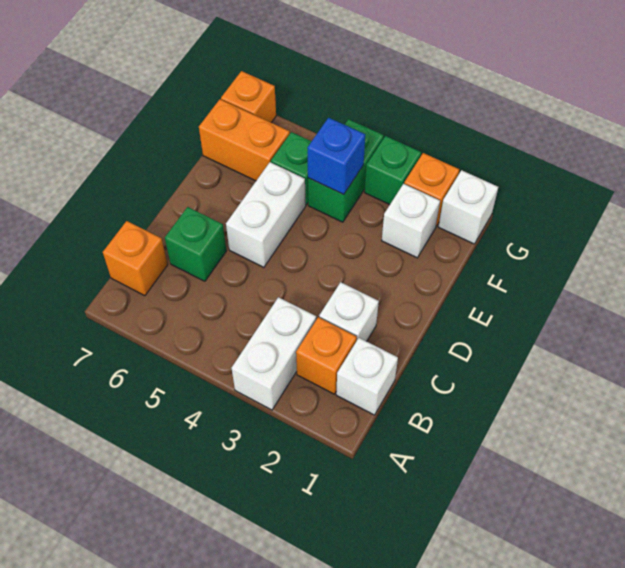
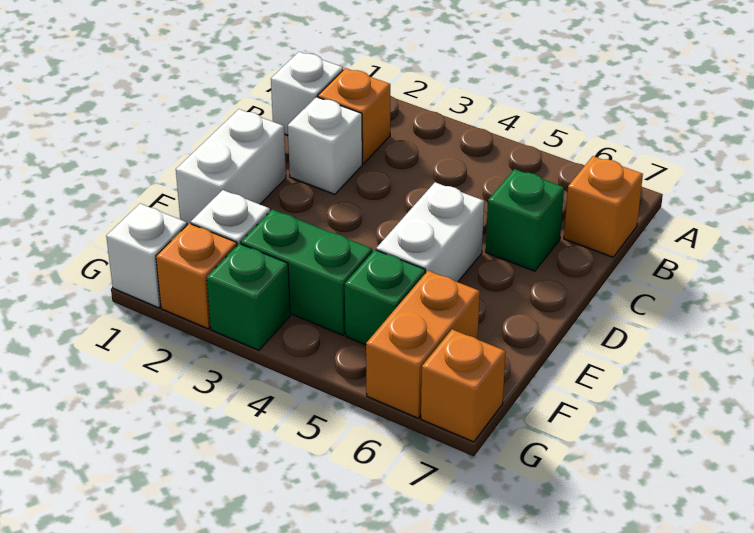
white 1x2 brick [232,297,316,410] -> white 1x2 brick moved to [176,109,286,224]
green 1x2 brick [308,119,384,222] -> green 1x2 brick turned to [241,209,372,335]
blue 1x1 brick [307,118,365,195] -> none
orange 1x2 brick [199,99,290,181] -> orange 1x2 brick turned to [366,271,480,418]

